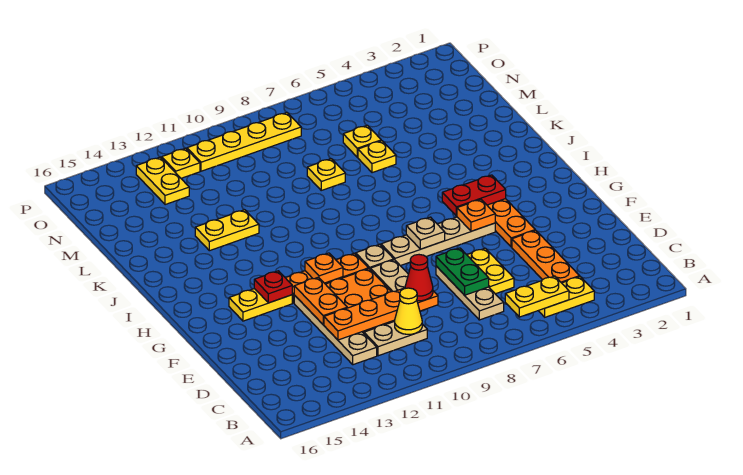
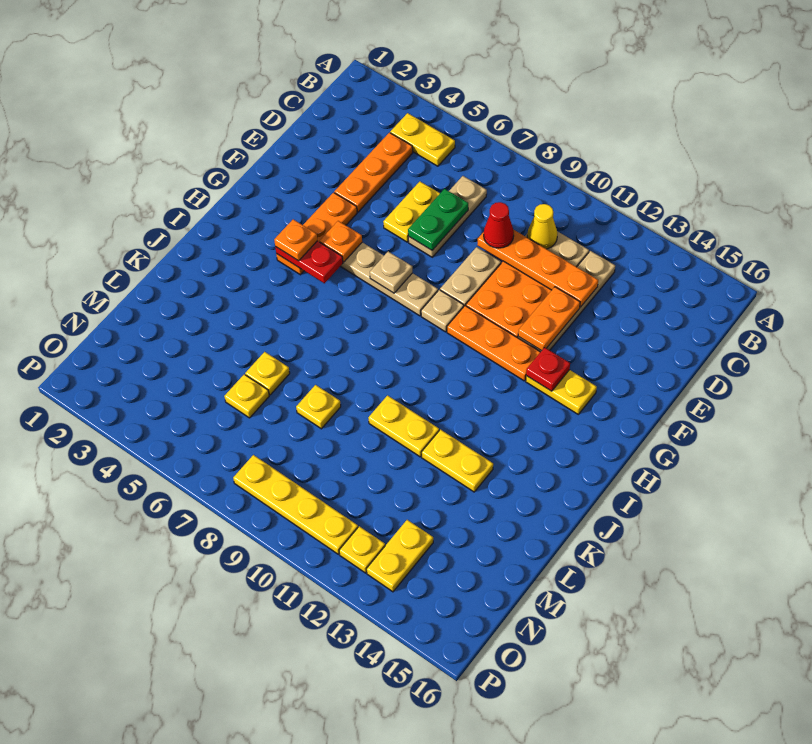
yellow 1x2 plate [505,276,569,317] -> yellow 1x2 plate moved to [369,395,439,457]
orange 1x1 plate [305,253,343,283] -> orange 1x1 plate moved to [274,219,317,261]

